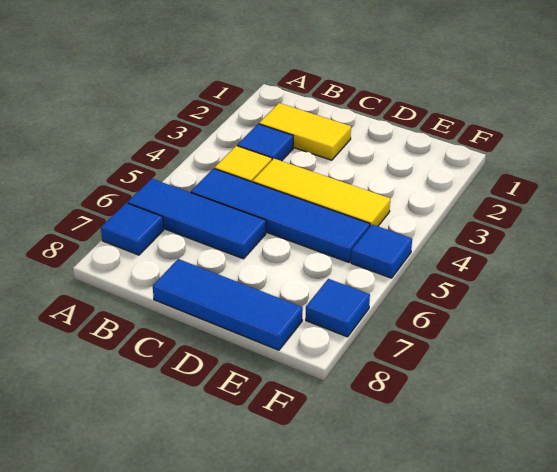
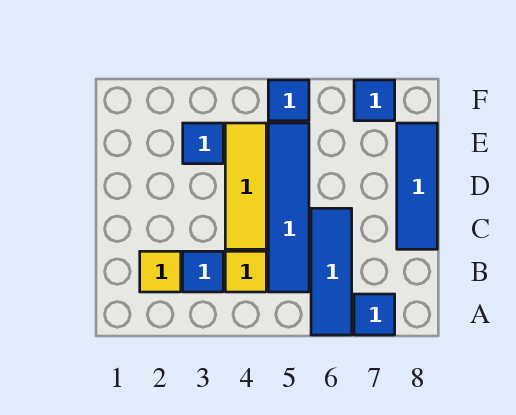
yellow 1x2 tile [259,103,351,160] -> yellow 1x1 tile [140,251,181,292]
none -> blue 1x1 tile [183,123,223,164]

